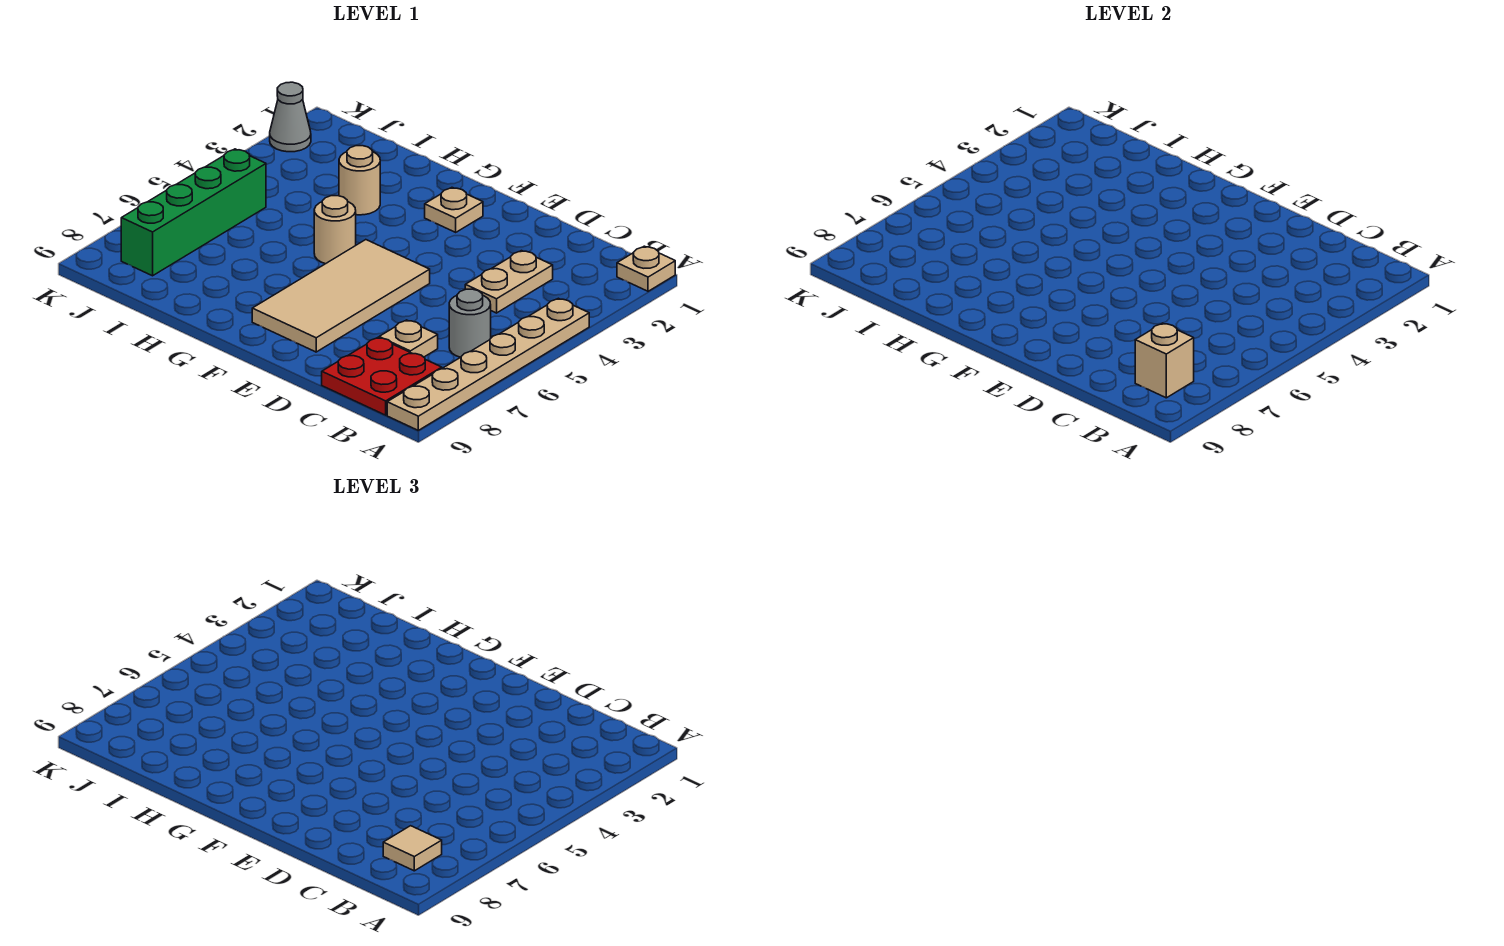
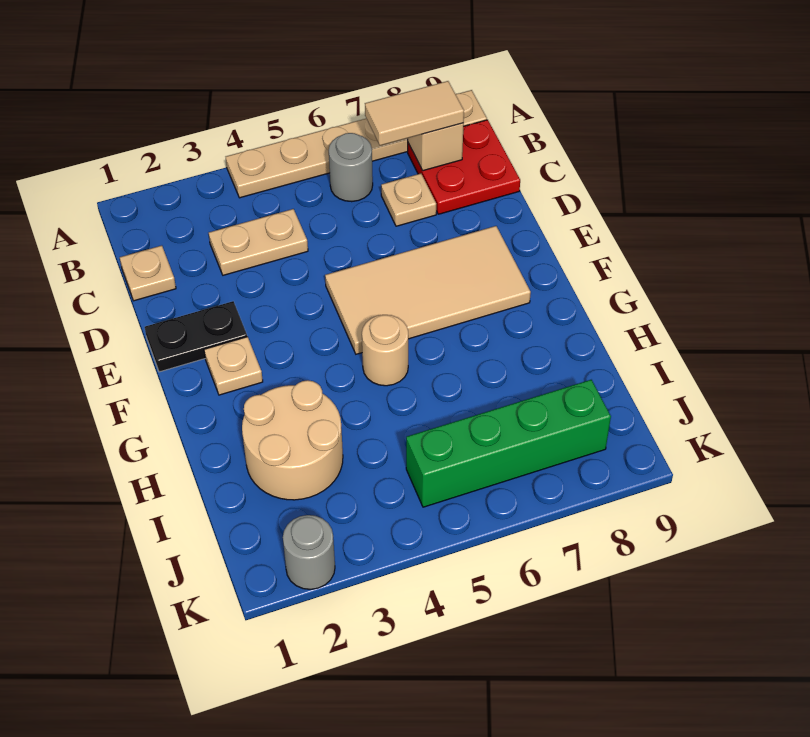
tan 1x1 plate [617,246,675,291] -> tan 1x1 plate moved to [120,246,176,301]
tan 1x1 tile [383,826,442,871] -> tan 1x2 tile [365,81,464,146]
none -> black 1x2 plate [145,301,247,372]
tan 1x1 round brick [339,146,380,215] -> tan 2x2 round brick [242,380,343,500]
grey 1x1 cone [270,82,311,152] -> grey 1x1 round brick [283,515,335,589]

